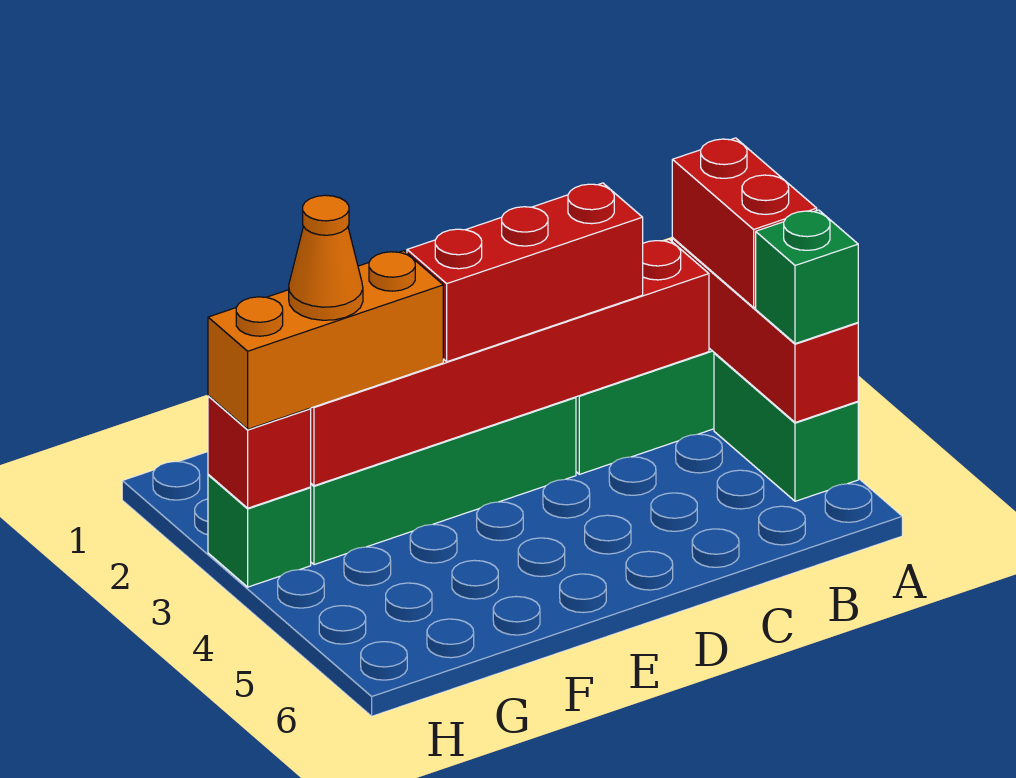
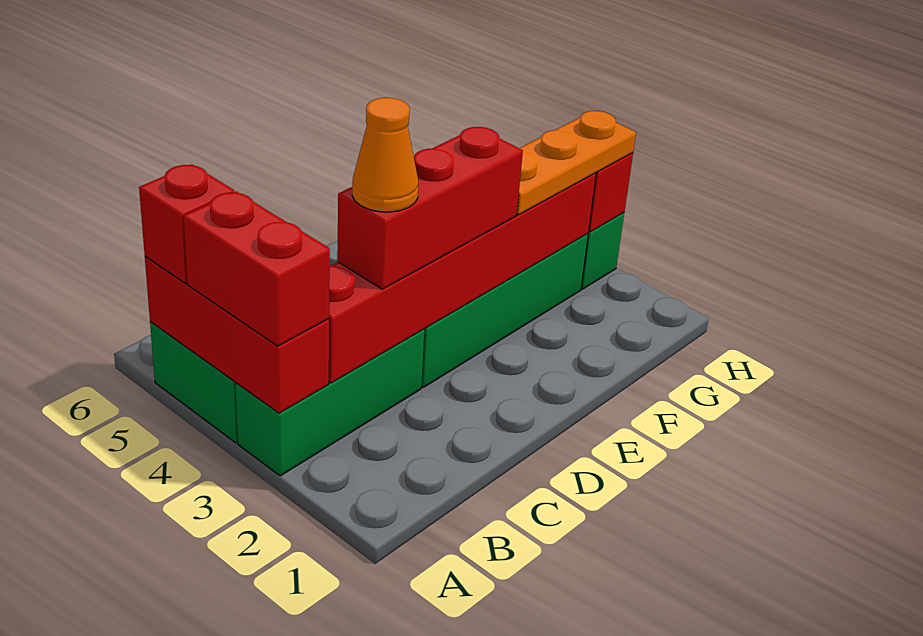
green 1x1 brick [756,210,858,344] -> red 1x1 brick [139,164,234,284]
orange 1x3 brick [208,251,443,429] -> orange 1x3 plate [517,111,636,215]
orange 1x1 cone [289,195,363,320] -> orange 1x1 cone moved to [352,98,418,212]

